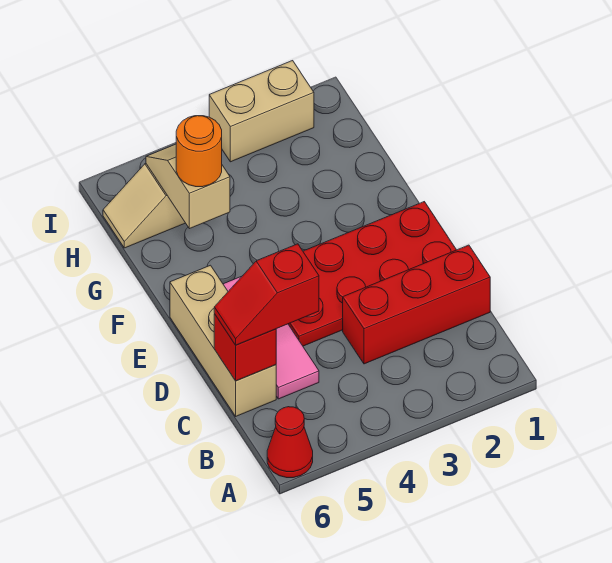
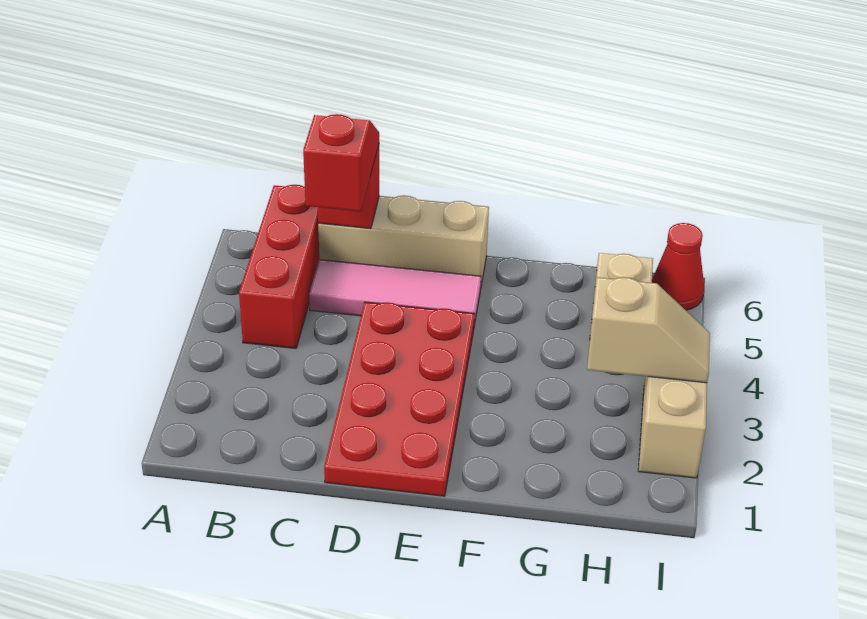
red 1x1 cone [267,407,313,478] -> red 1x1 cone moved to [652,223,704,310]
red 1x3 brick [343,245,490,364] -> red 1x3 brick moved to [239,185,319,348]
tan 1x2 slope [146,144,230,229] -> tan 1x2 slope moved to [587,277,710,383]
orange 1x1 round brick [176,116,222,187] -> none

